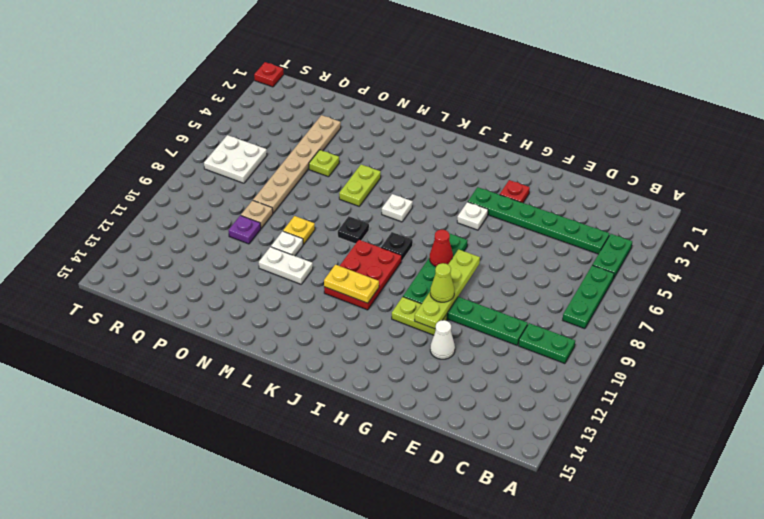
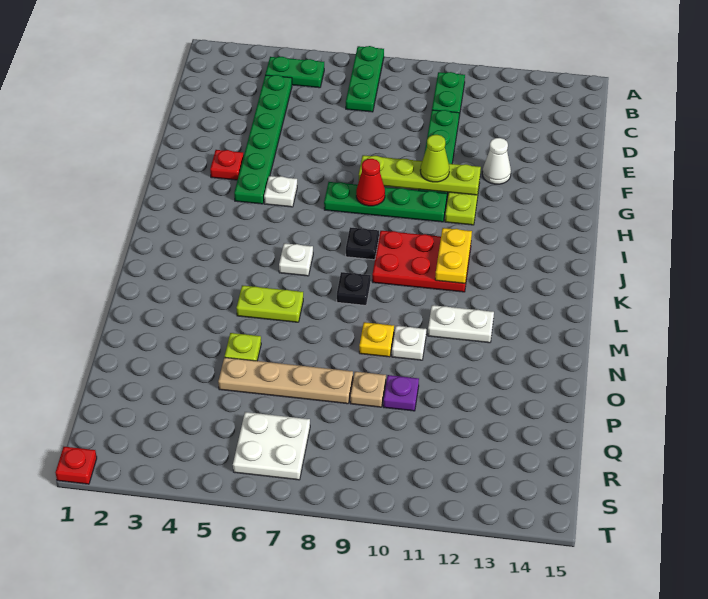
green 1x3 plate [563,265,614,329] -> green 1x3 plate turned to [346,46,384,112]
white 1x2 plate [259,247,313,284] -> white 1x2 plate turned to [428,305,494,343]
tan 1x6 plate [253,115,341,213] -> tan 1x4 plate [218,357,353,404]

